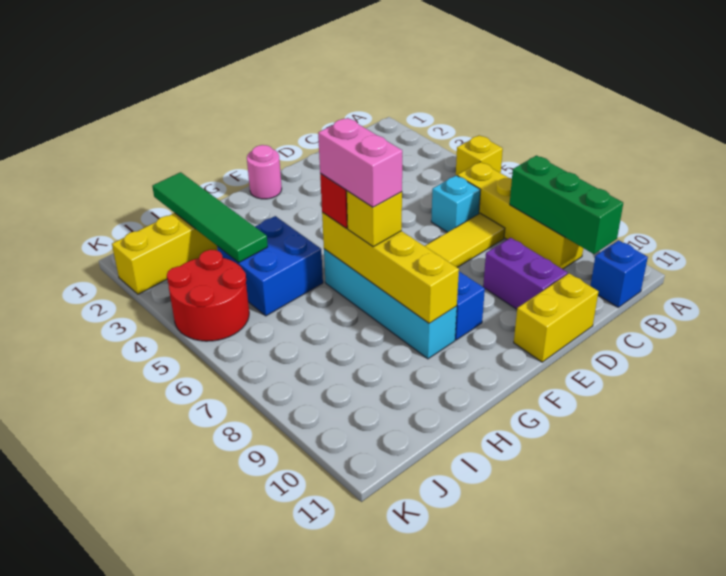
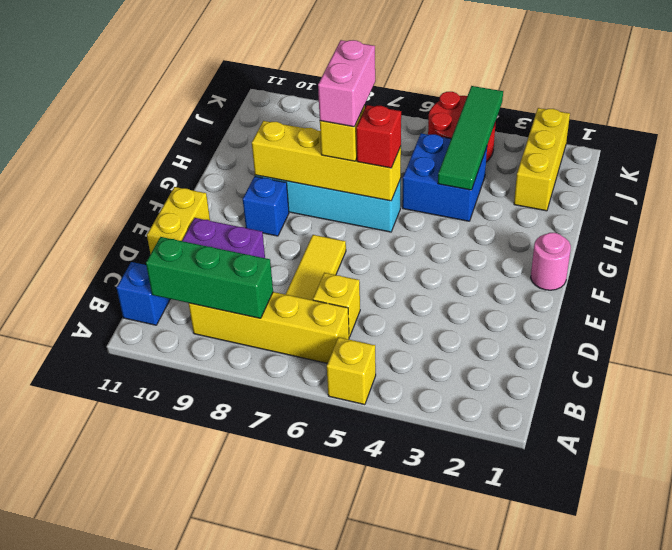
cyan 1x1 brick [431,175,480,232] -> yellow 1x1 brick [313,273,360,337]
pink 1x2 brick [318,118,402,207] -> pink 1x2 brick turned to [318,40,375,127]
green 1x4 tile [152,172,268,263] -> green 1x4 tile turned to [438,86,503,190]

